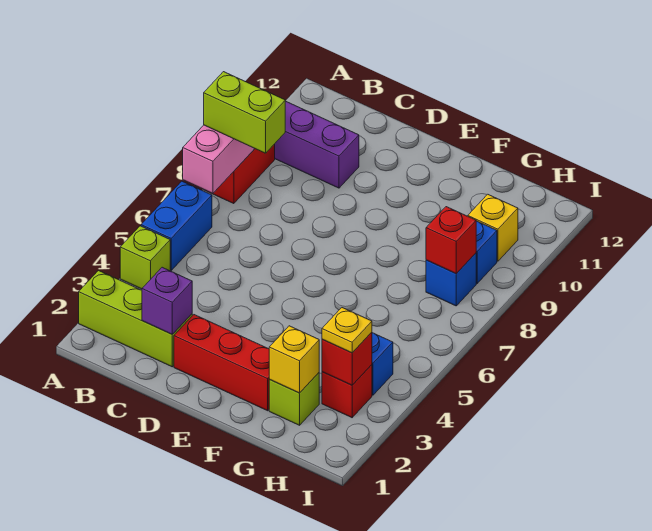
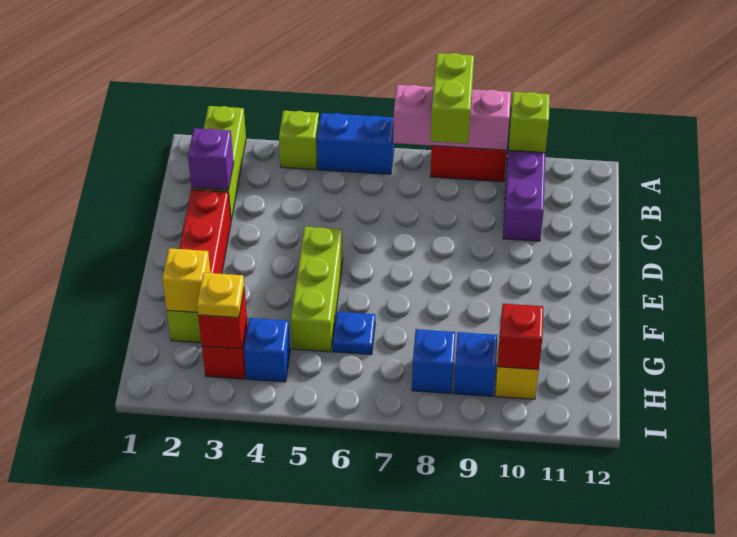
none -> lime 1x1 brick [509,92,550,153]
none -> lime 1x3 brick [291,227,343,352]
none -> blue 1x1 plate [333,312,375,355]
red 1x1 brick [426,207,476,274] -> red 1x1 brick moved to [498,304,543,370]

